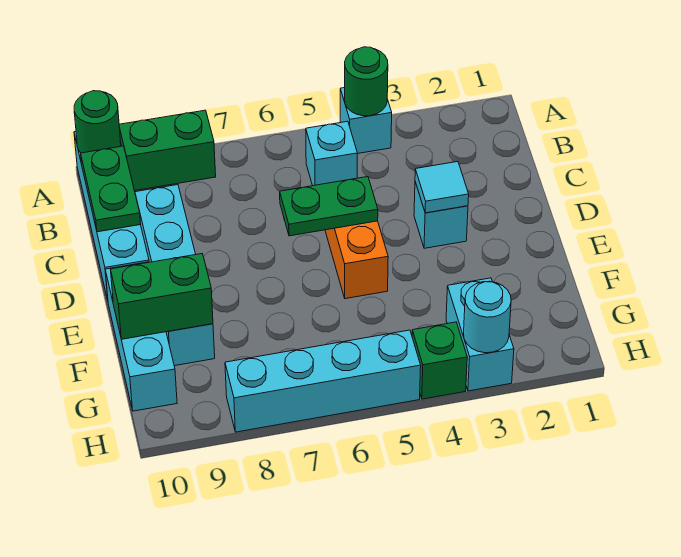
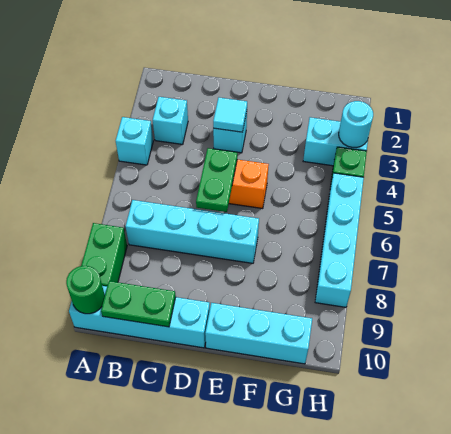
green 1x1 round brick [345,47,388,116] -> none
cyan 1x1 brick [306,121,357,186] -> cyan 1x1 brick moved to [153,97,188,144]
cyan 1x4 brick [135,185,215,366] -> cyan 1x4 brick moved to [126,200,259,263]
green 1x2 brick [110,254,213,339] -> none

